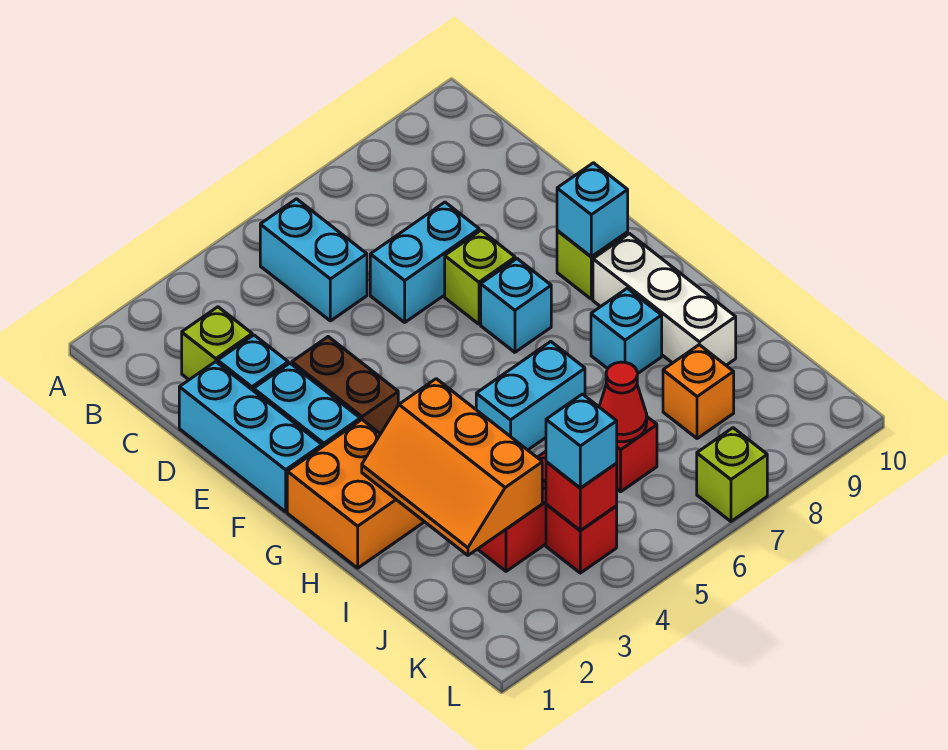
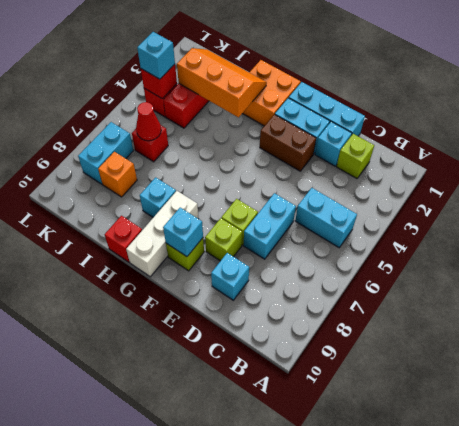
cyan 1x1 brick [481,259,551,352] -> cyan 1x1 brick moved to [211,253,249,300]
white 1x3 brick [593,234,736,365] -> white 1x3 brick turned to [126,191,199,277]
cyan 1x2 brick [476,342,585,450] -> cyan 1x2 brick moved to [78,122,133,184]
none -> red 1x1 brick [105,216,142,262]
lime 1x1 brick [697,428,767,521] -> lime 1x1 brick moved to [205,218,242,261]

